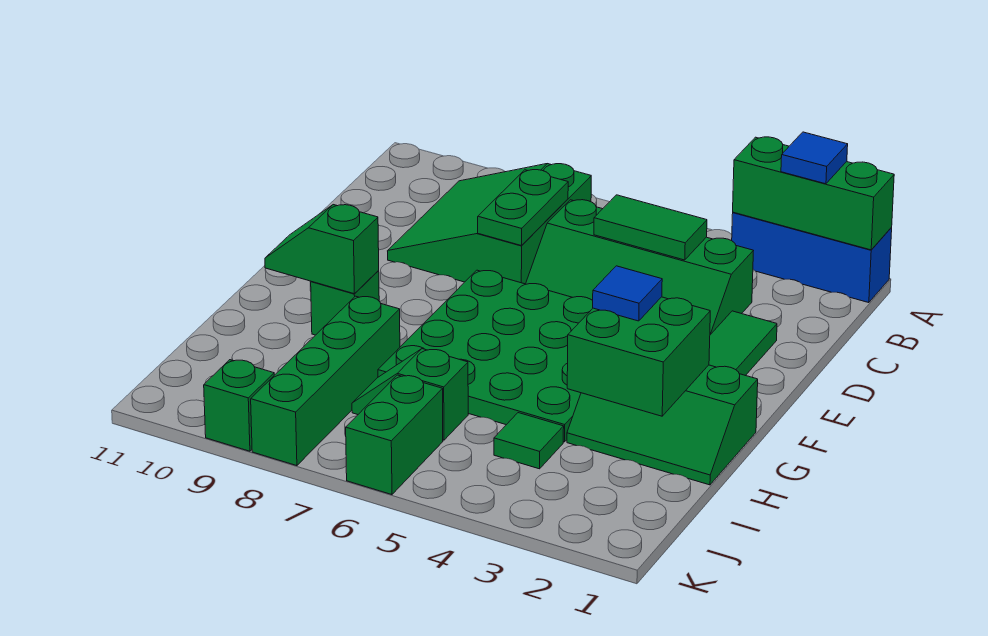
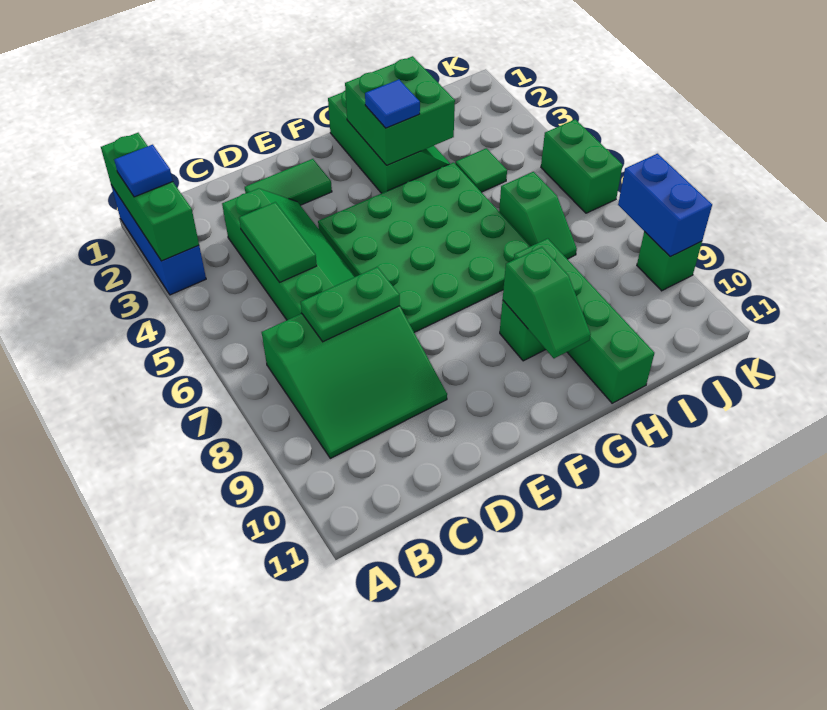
green 1x4 brick [251,296,400,466] -> green 1x4 brick turned to [514,239,654,403]
green 1x2 brick [346,375,443,495] -> green 1x2 brick turned to [541,119,623,213]
none -> blue 1x2 brick [618,154,712,257]

